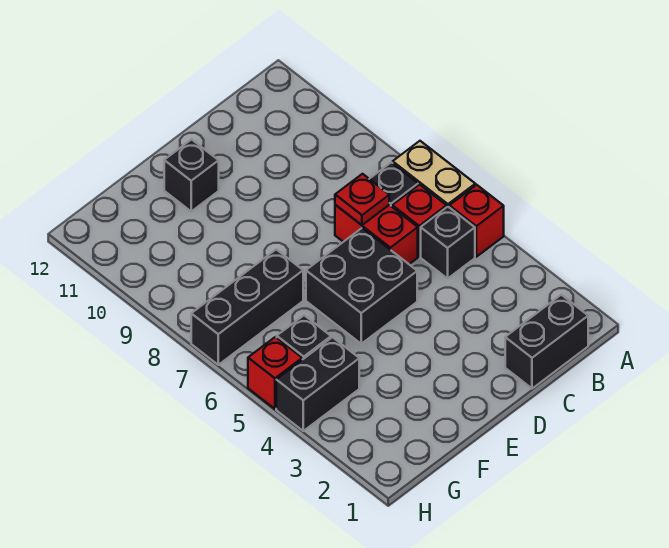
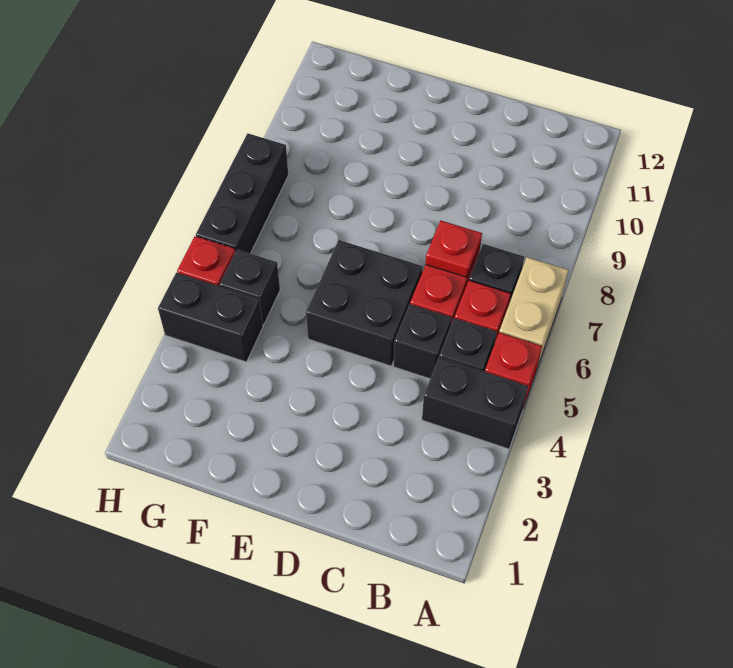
black 1x2 brick [505,295,588,389] -> black 1x2 brick moved to [422,357,528,449]
black 1x1 brick [164,139,219,211] -> black 1x1 brick moved to [393,304,452,379]
black 1x3 brick [191,249,303,365] -> black 1x3 brick turned to [196,133,288,254]

